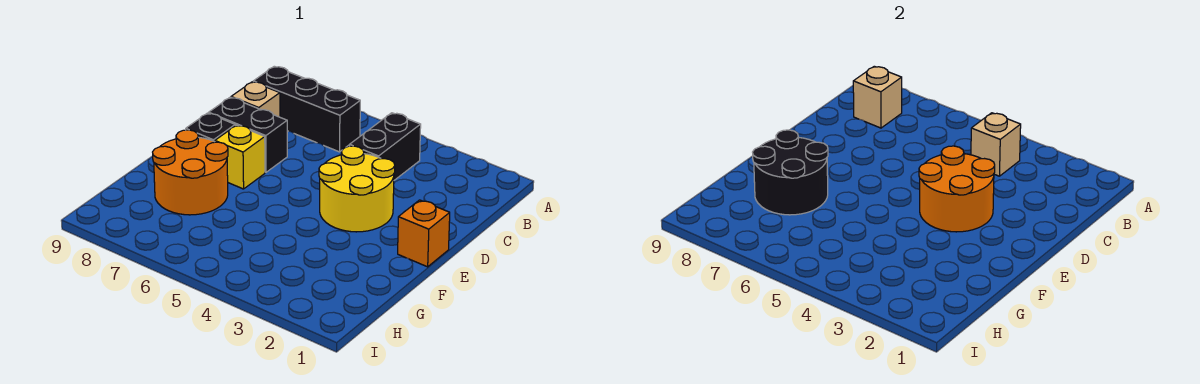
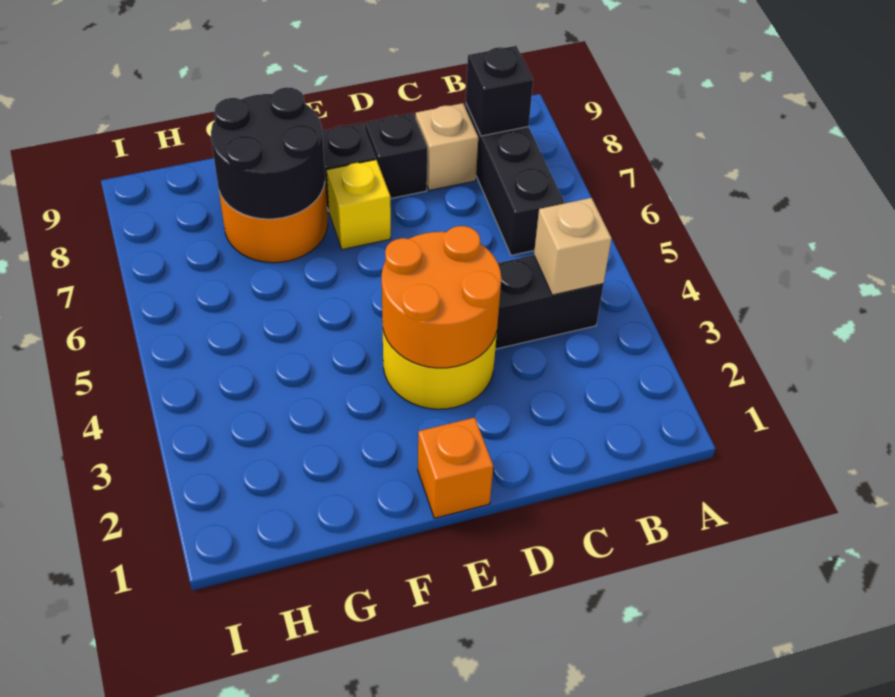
tan 1x1 brick [853,66,902,128] -> black 1x1 brick [466,46,533,136]
black 1x2 brick [209,97,287,172] -> black 1x1 brick [365,113,427,199]

